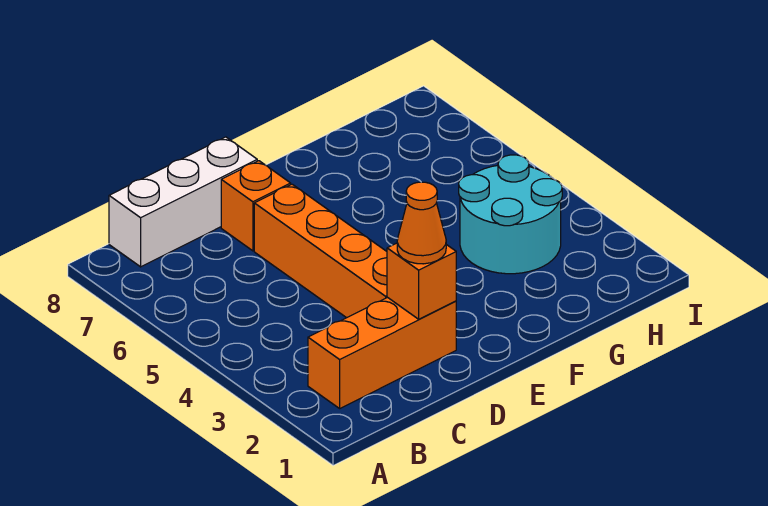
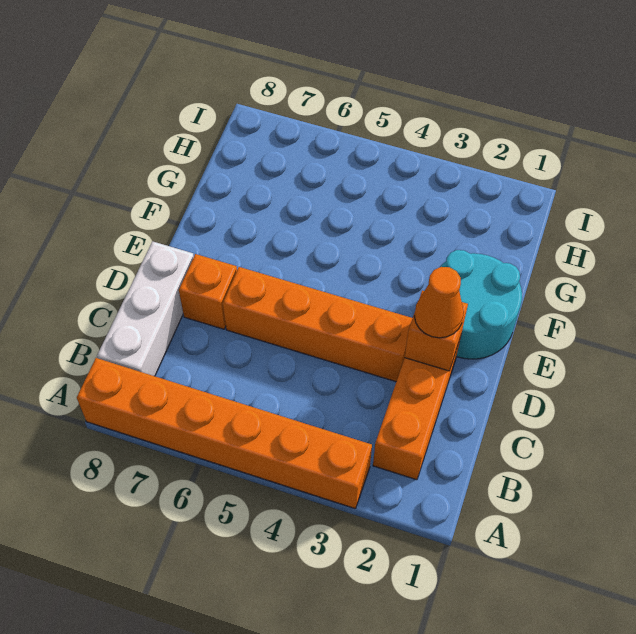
none -> orange 1x6 brick [77,358,372,509]
cyan 2x2 round brick [459,155,562,274] -> cyan 2x2 round brick moved to [439,250,522,359]

